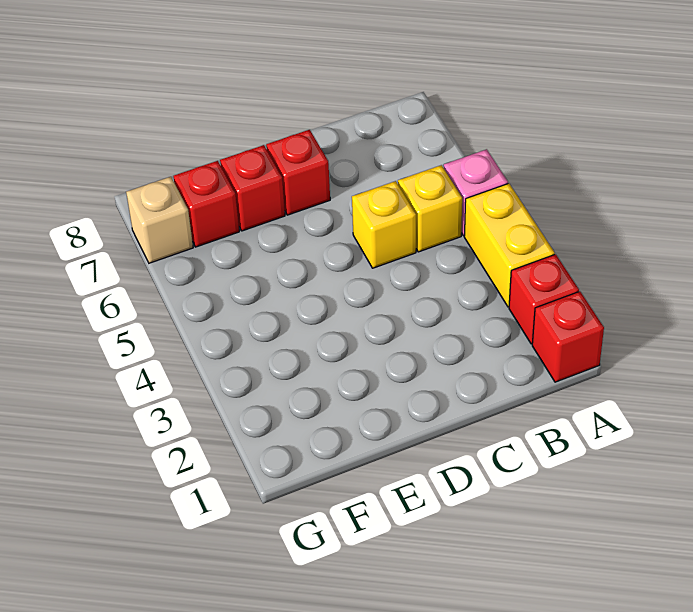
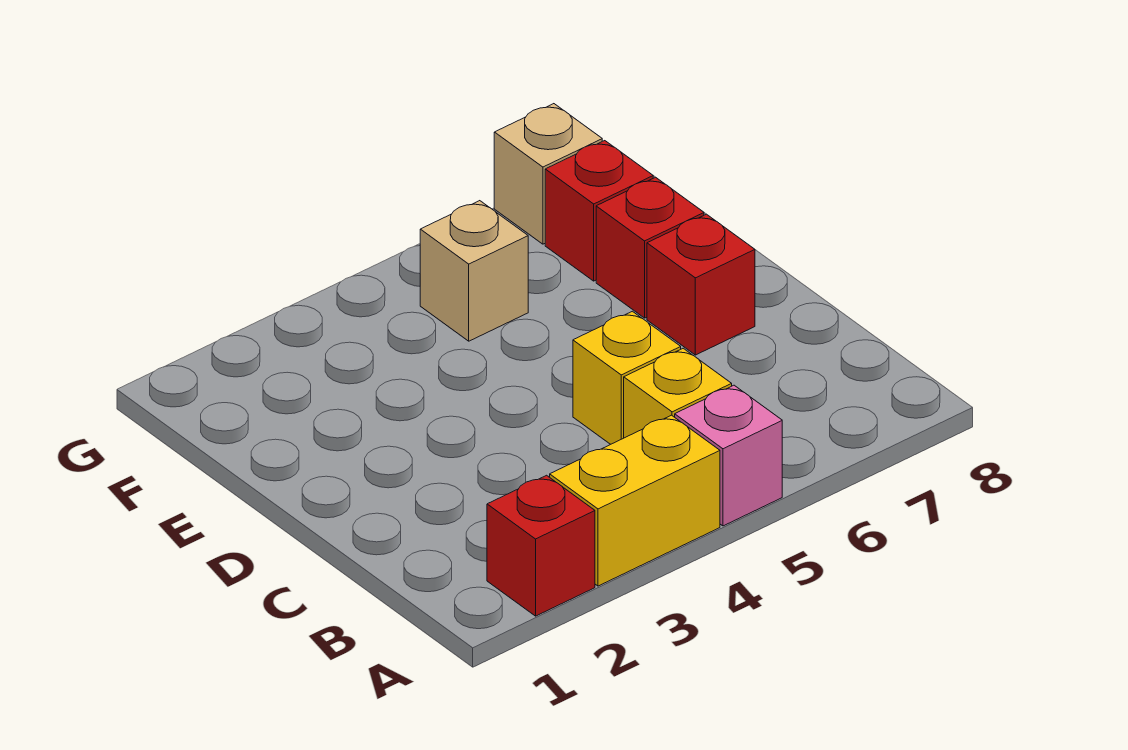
red 1x1 brick [532,291,604,382] -> none
none -> tan 1x1 brick [420,201,528,341]

